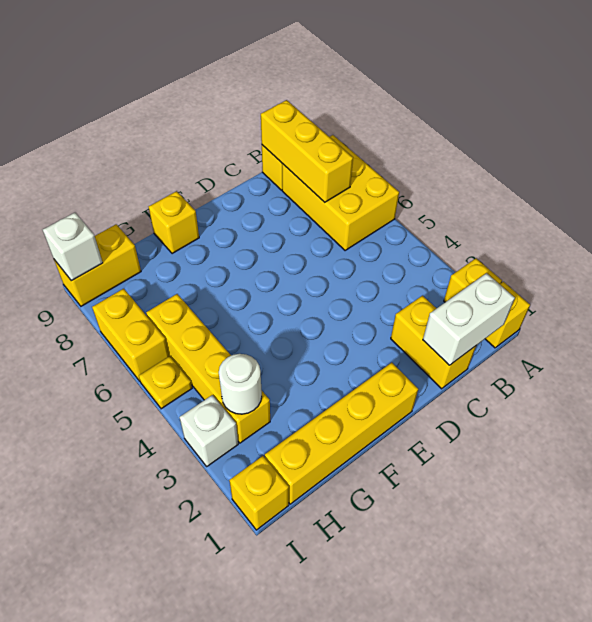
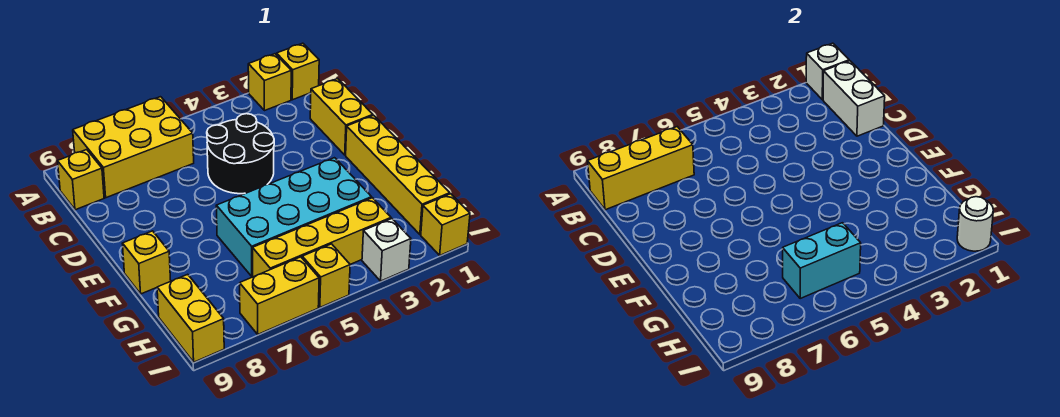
yellow 1x2 brick [391,296,476,389] -> yellow 1x2 brick turned to [310,79,373,155]
none -> black 2x2 round brick [207,114,274,194]
none -> cyan 2x4 brick [216,158,372,277]
white 1x1 round brick [219,354,262,414] -> white 1x1 round brick moved to [957,197,993,251]
none -> cyan 1x2 brick [783,223,861,298]
yellow 1x1 plate [139,356,192,409] -> yellow 1x1 brick [302,244,350,307]
white 1x1 brick [43,213,103,281] -> white 1x1 brick moved to [806,43,849,100]

